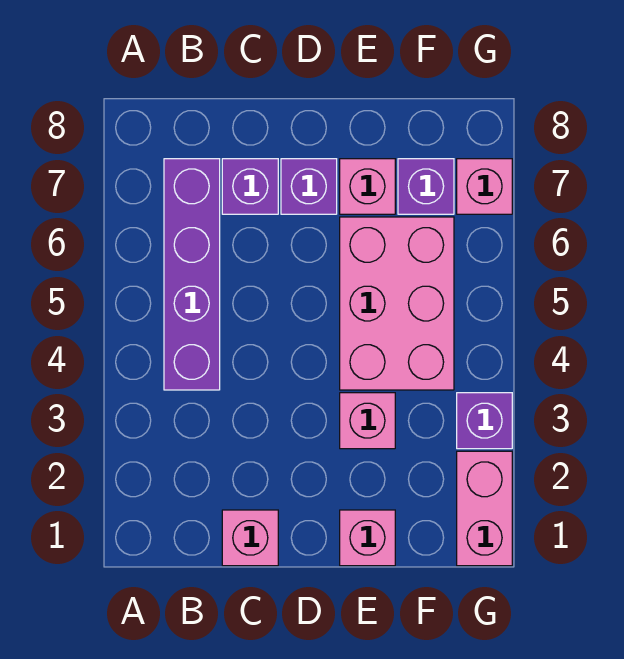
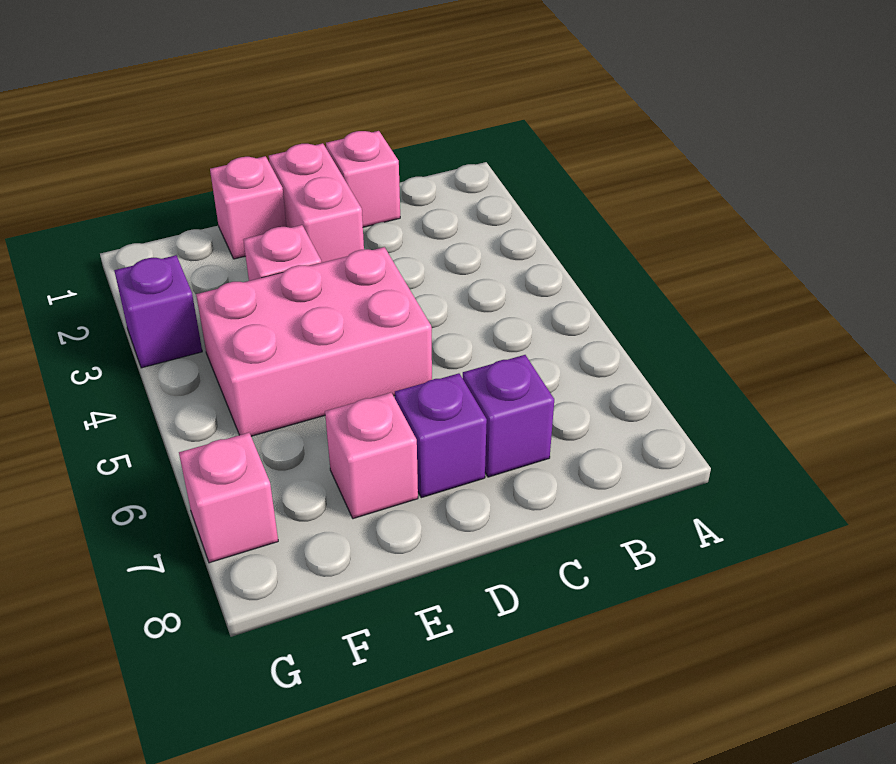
purple 1x4 brick [164,159,220,390] -> none
pink 2x3 brick [340,217,454,390] -> pink 2x3 brick turned to [196,247,432,436]
purple 1x1 brick [398,159,454,214] -> none
pink 1x2 brick [457,451,512,566] -> pink 1x2 brick moved to [269,143,364,263]

